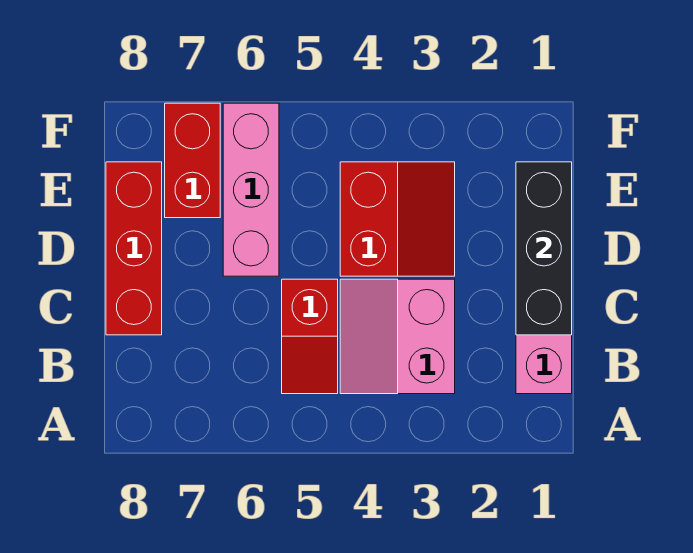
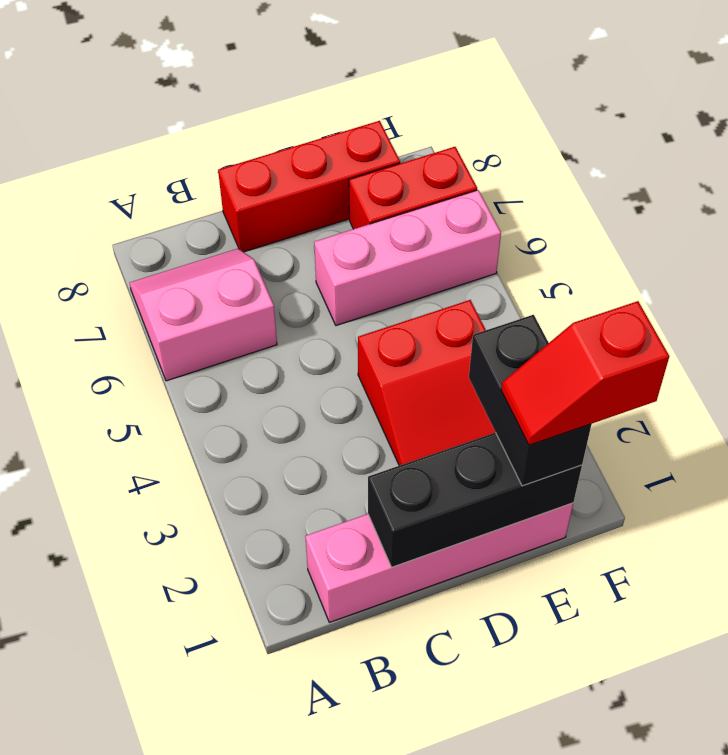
pink 2x2 slope [340,279,455,394] -> pink 2x2 slope moved to [130,249,277,381]
red 1x2 slope [282,279,338,394] -> red 1x2 slope moved to [501,301,669,445]
none -> black 1x2 brick [469,315,591,486]

